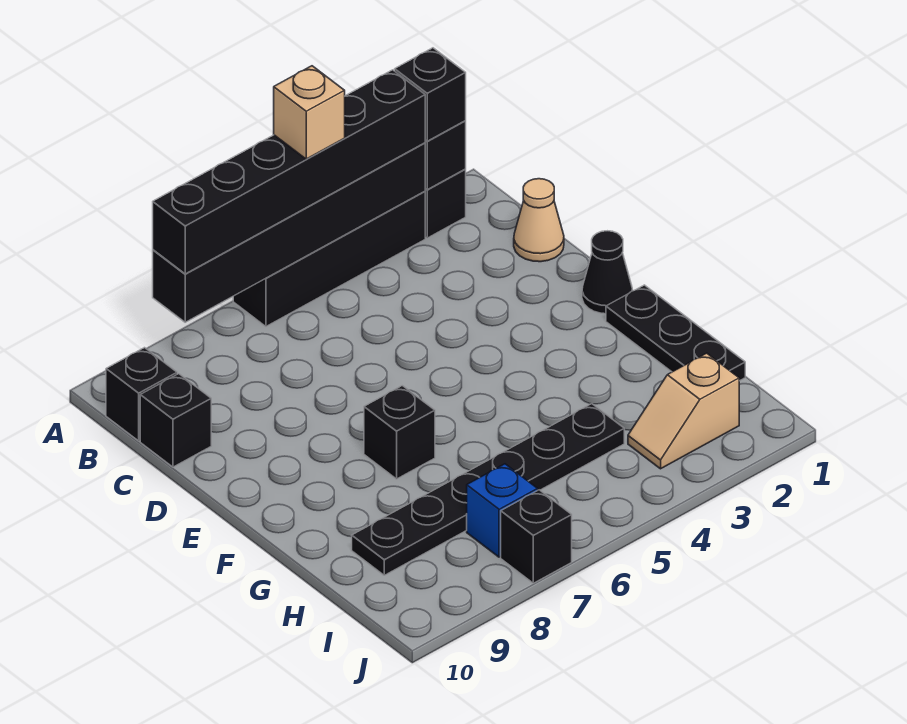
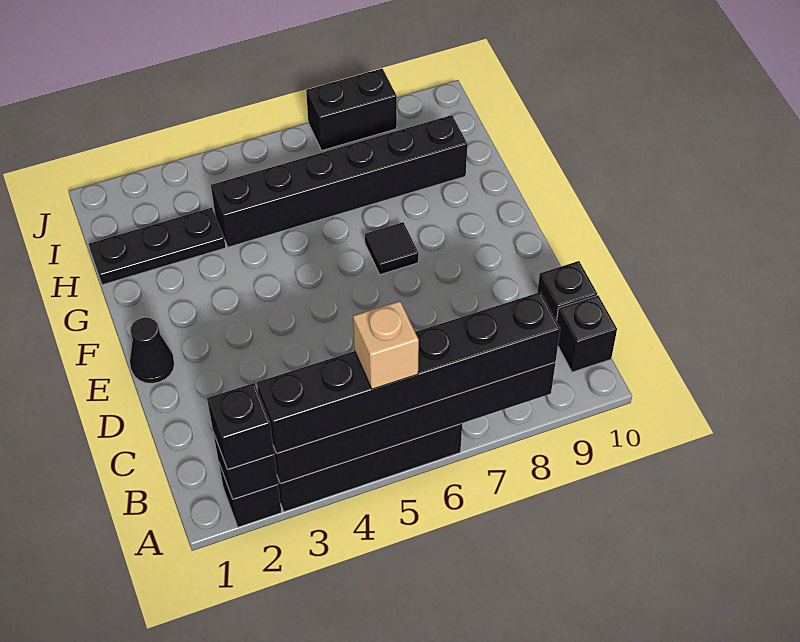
tan 1x1 cone [514,179,564,262] -> none
black 1x3 plate [606,285,745,381] -> black 1x3 plate turned to [89,208,226,285]
black 1x1 brick [364,386,435,479] -> black 1x1 tile [365,222,418,275]
black 1x6 plate [352,404,624,575] -> black 1x6 brick [211,115,467,247]
tan 1x2 slope [628,353,739,469] -> none
blue 1x1 brick [467,464,538,557] -> none
black 1x1 brick [501,490,572,583] -> black 1x2 brick [306,69,397,151]

